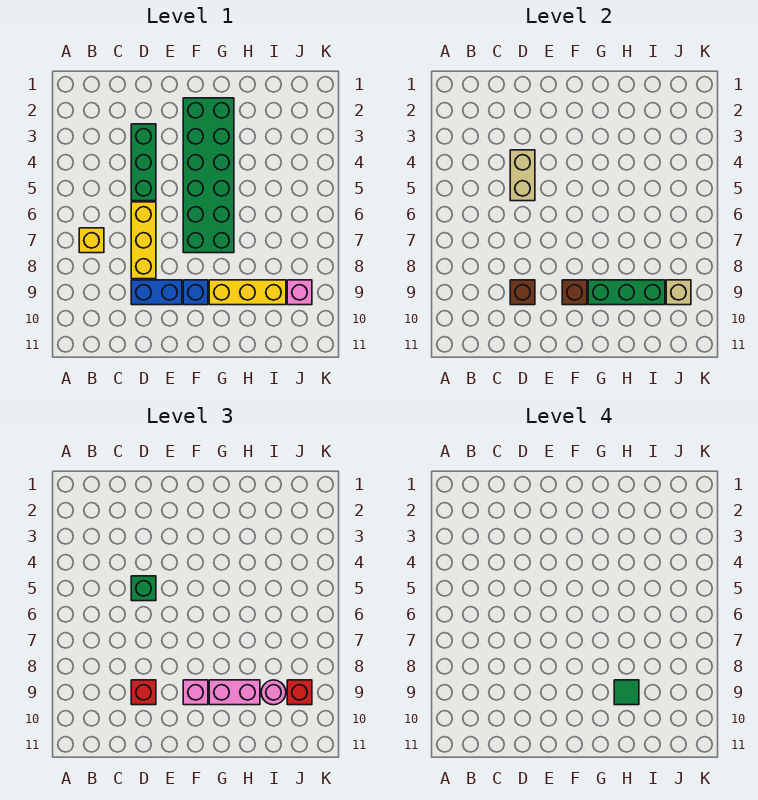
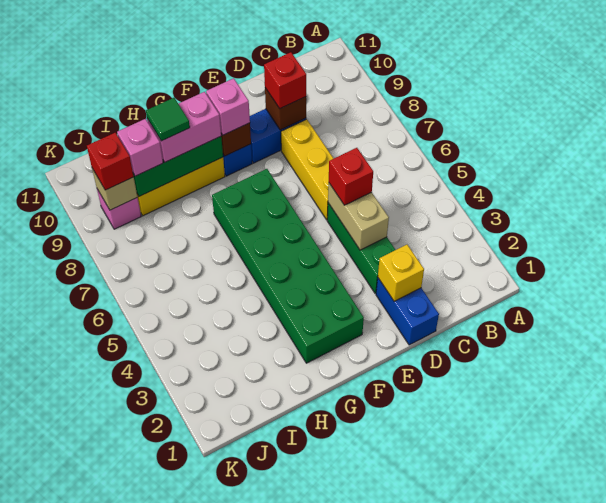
yellow 1x1 brick [79,228,104,253] -> yellow 1x1 brick moved to [378,245,424,301]
none -> blue 1x2 brick [376,278,439,345]
green 1x1 brick [131,576,156,601] -> red 1x1 brick [329,148,373,205]
pink 1x1 round brick [261,680,286,705] -> pink 1x1 brick [117,119,163,176]

